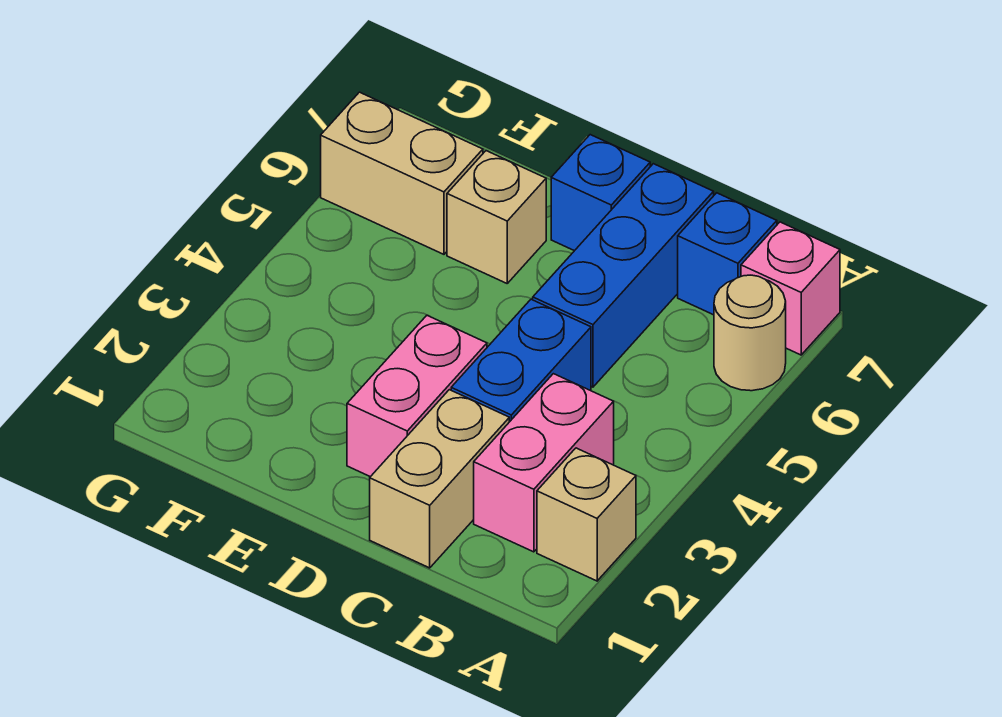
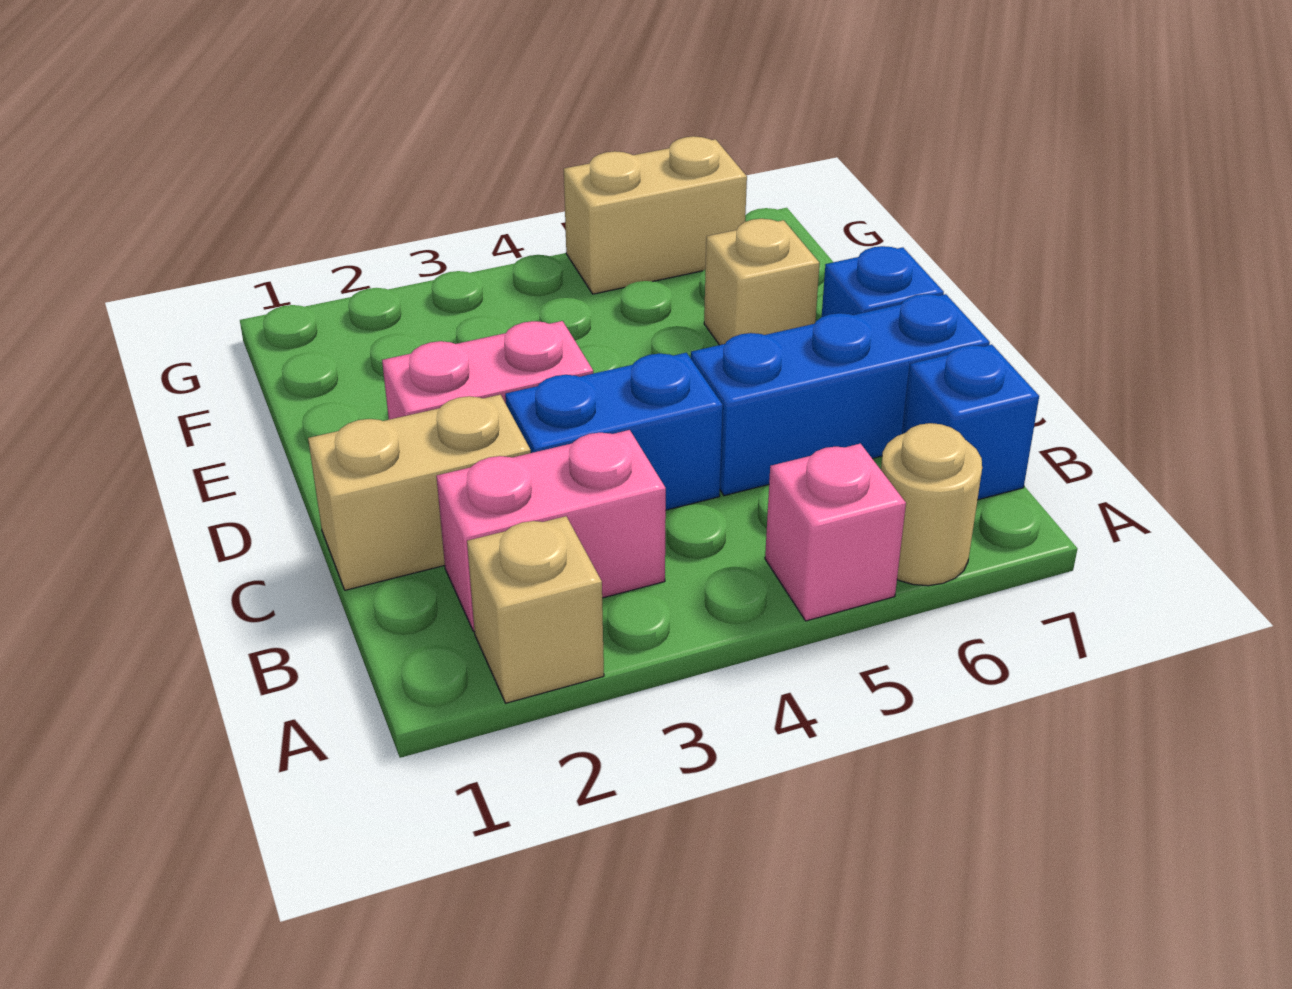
pink 1x1 brick [741,222,840,355] -> pink 1x1 brick moved to [765,444,906,621]
tan 1x2 brick [321,92,483,254] -> tan 1x2 brick turned to [564,136,747,294]

